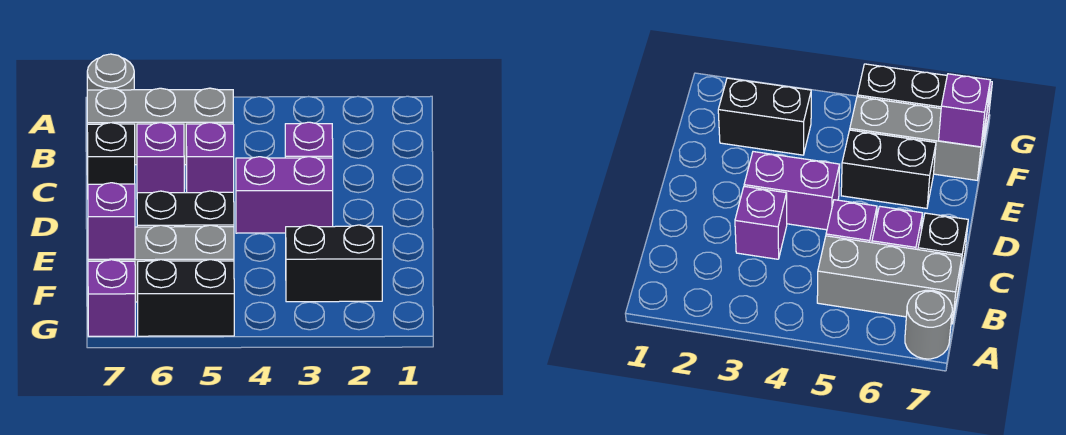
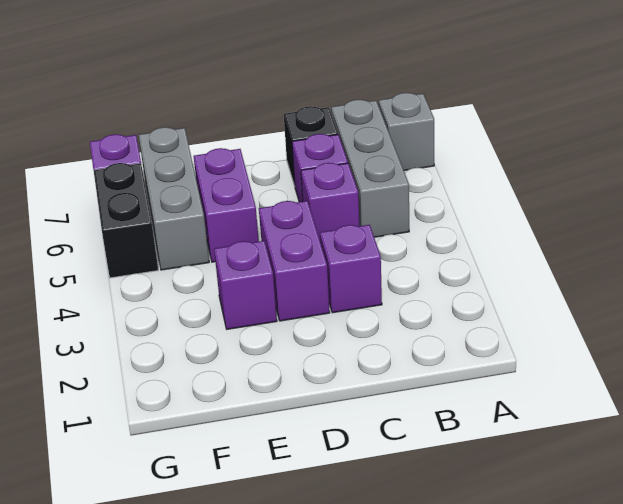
grey 1x1 round brick [87,54,134,90] -> grey 1x1 brick [379,93,434,171]
black 1x2 brick [137,191,234,227] -> purple 1x2 brick [194,148,259,262]
black 1x2 brick [286,225,382,302] -> none
purple 1x1 brick [88,183,135,259] -> purple 1x1 brick moved to [214,241,277,329]

